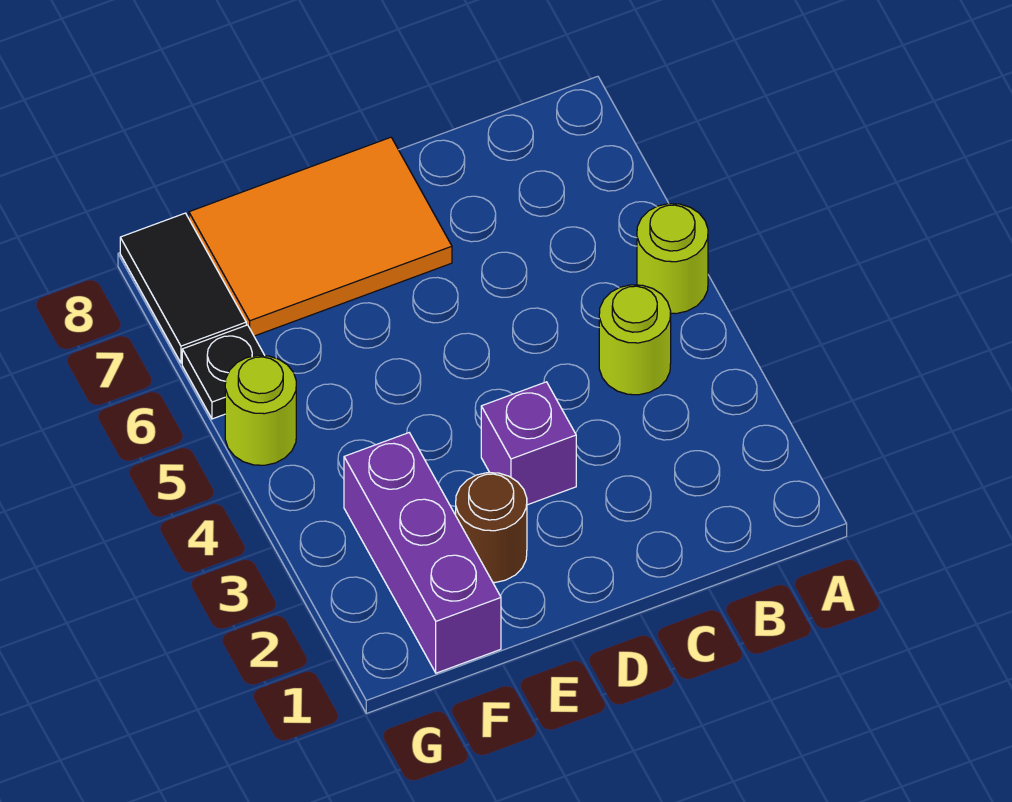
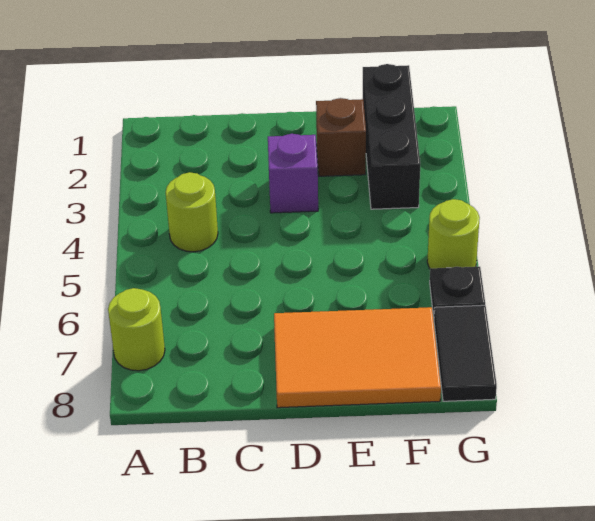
lime 1x1 round brick [637,204,708,314] -> lime 1x1 round brick moved to [108,288,165,371]
brown 1x1 round brick [456,473,527,582] -> brown 1x1 brick [316,98,366,176]
purple 1x3 brick [344,433,501,673] -> black 1x3 brick [363,64,420,209]

